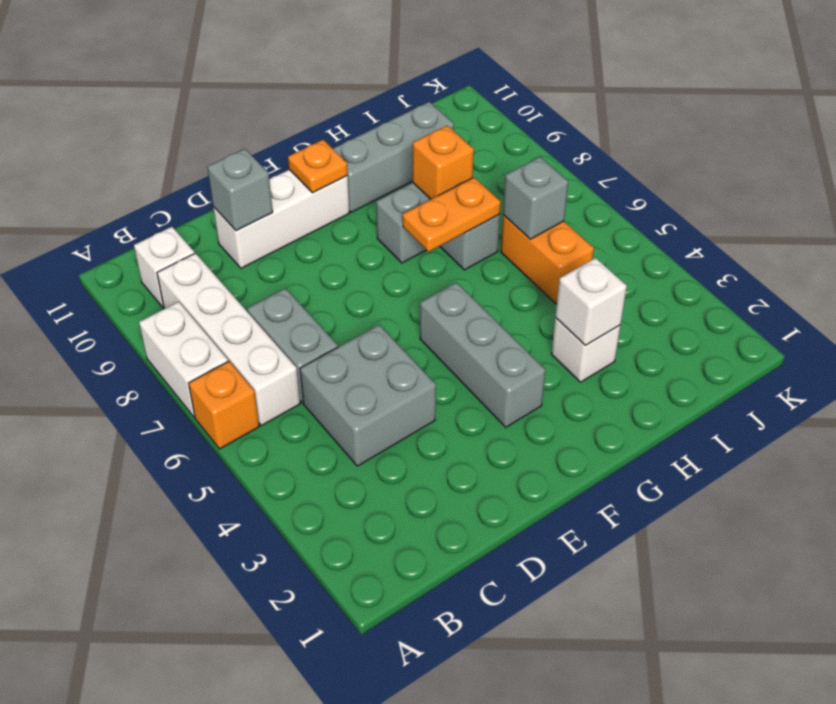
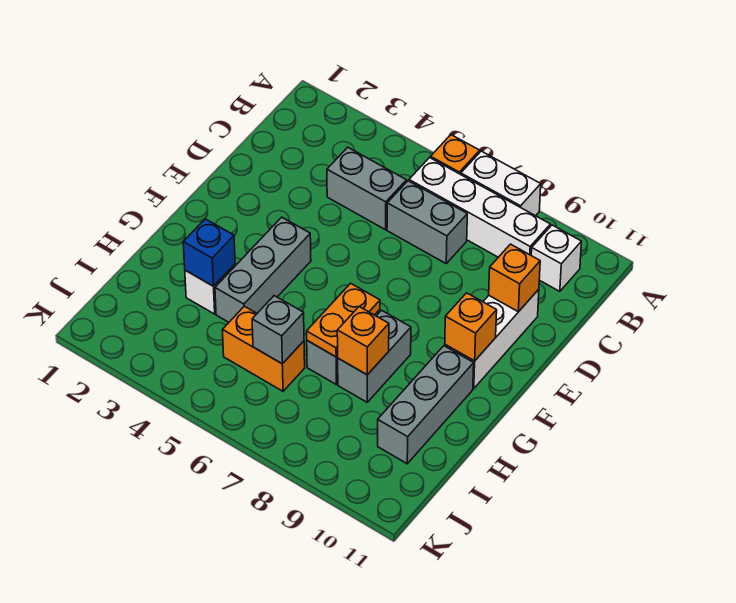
grey 2x2 brick [300,325,436,466] -> grey 1x2 brick [327,147,407,230]
grey 1x1 brick [207,149,273,231] -> orange 1x1 brick [489,244,540,312]
grey 1x3 brick [420,283,545,427] -> grey 1x3 brick turned to [215,217,311,322]
orange 1x1 plate [288,140,348,193] -> orange 1x1 brick [445,293,497,361]
white 1x1 brick [555,258,627,345] -> blue 1x1 brick [183,219,235,286]

